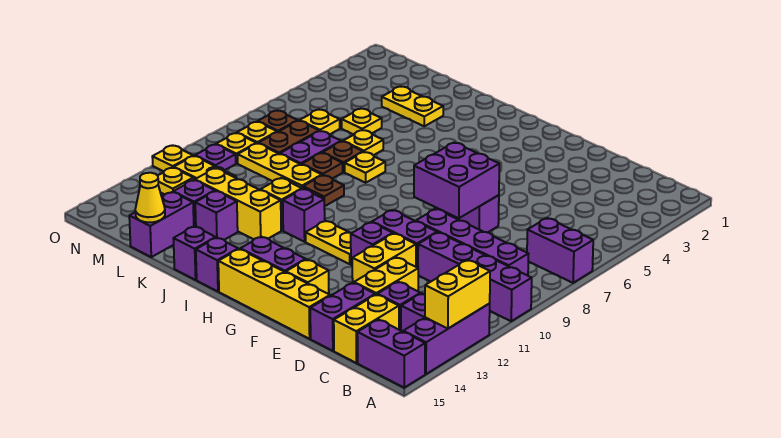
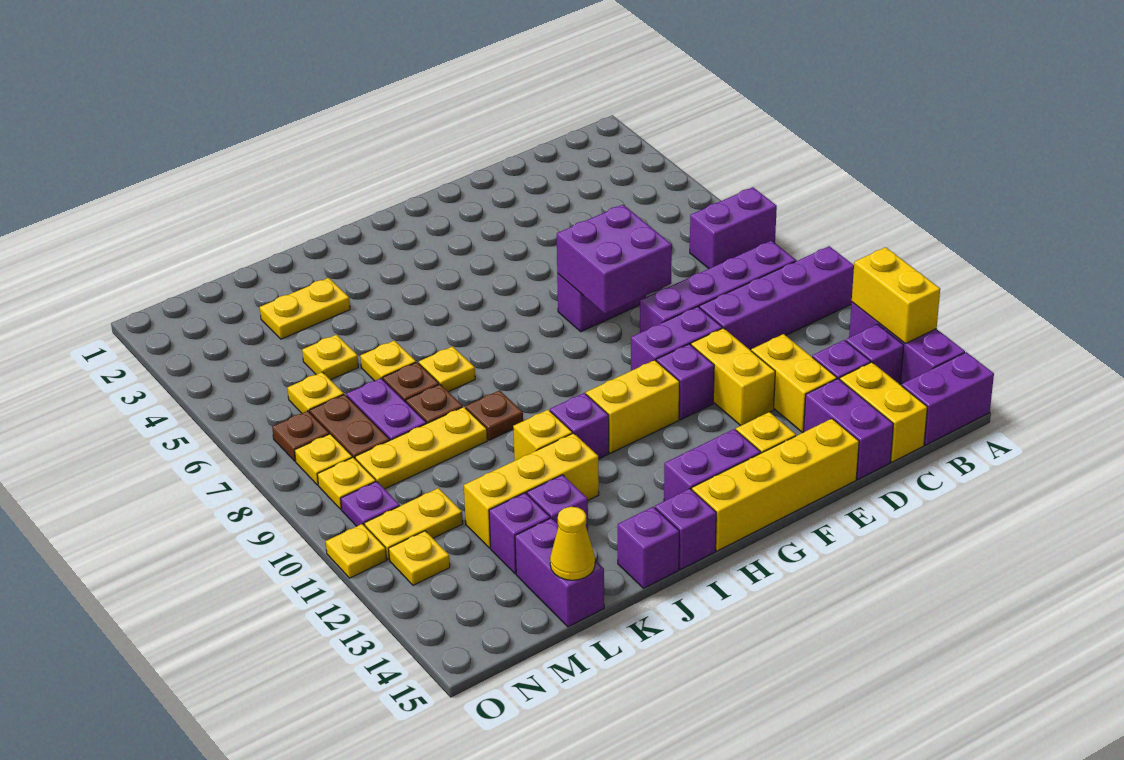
yellow 1x2 plate [306,221,351,264] -> yellow 1x2 brick [586,360,680,453]

